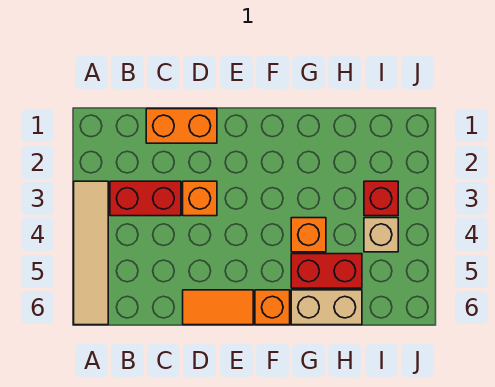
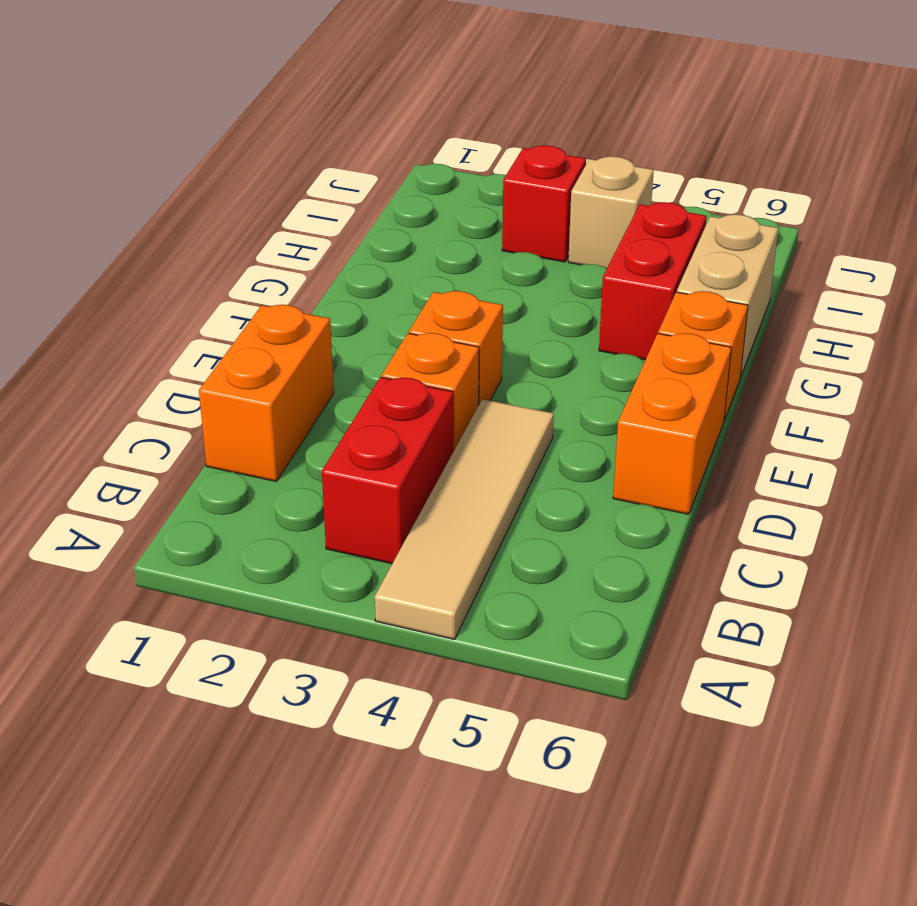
tan 1x4 tile [74,181,108,325] -> tan 1x4 tile turned to [375,399,554,640]
orange 1x2 tile [183,290,253,325] -> orange 1x2 brick [613,333,731,514]
orange 1x1 brick [291,218,326,252] -> orange 1x1 brick moved to [409,291,503,404]

